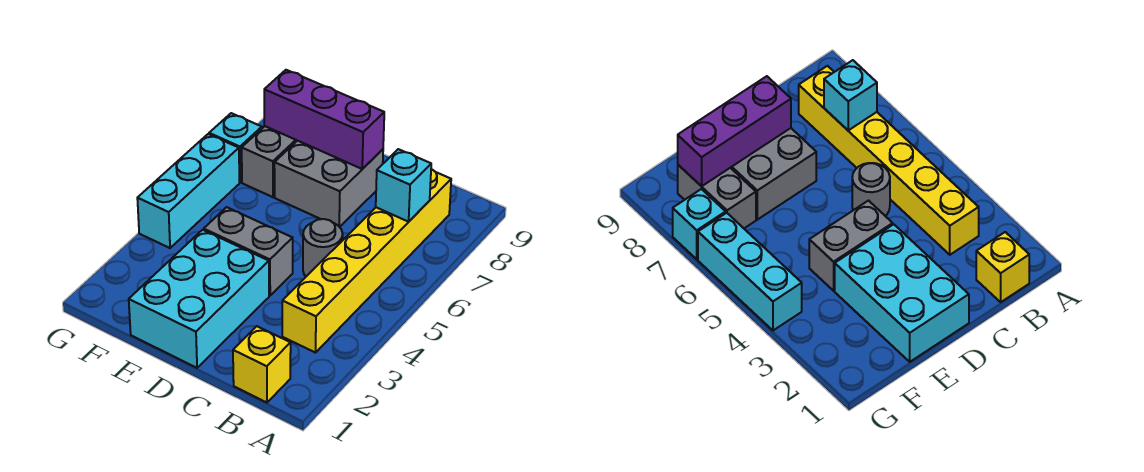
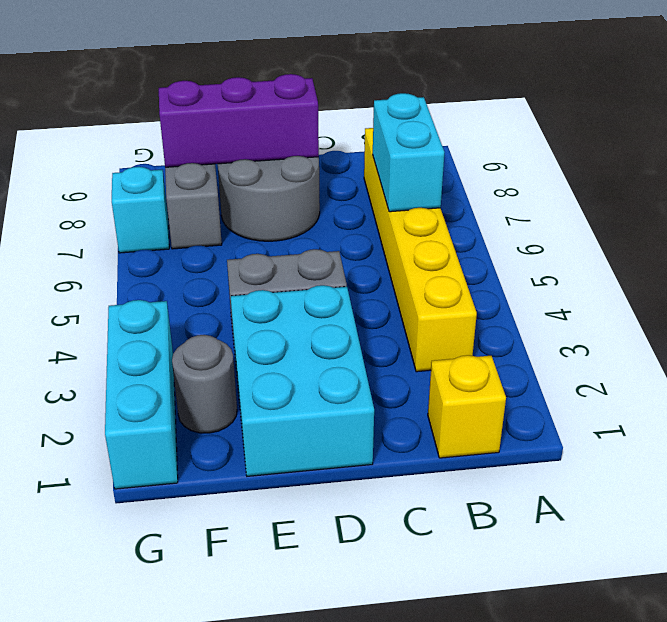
cyan 1x1 brick [376,149,431,222] -> cyan 1x2 brick [373,93,445,212]
grey 1x1 round brick [303,219,343,276] -> grey 1x1 round brick moved to [172,335,237,433]
grey 2x2 brick [274,141,383,227] -> grey 2x2 round brick [218,156,320,241]
cyan 1x3 brick [137,134,239,248] -> cyan 1x3 brick moved to [105,300,178,489]

